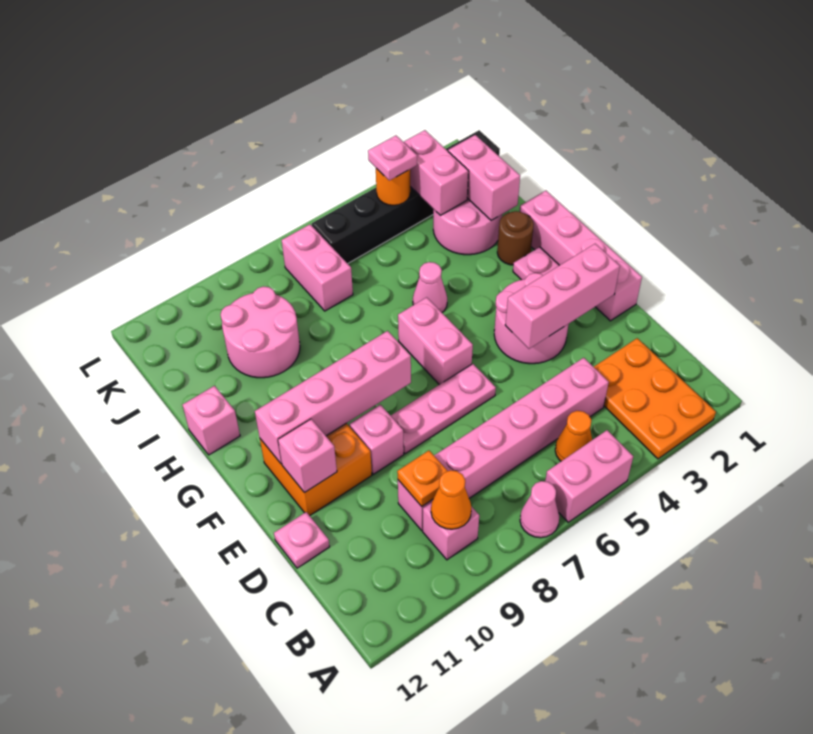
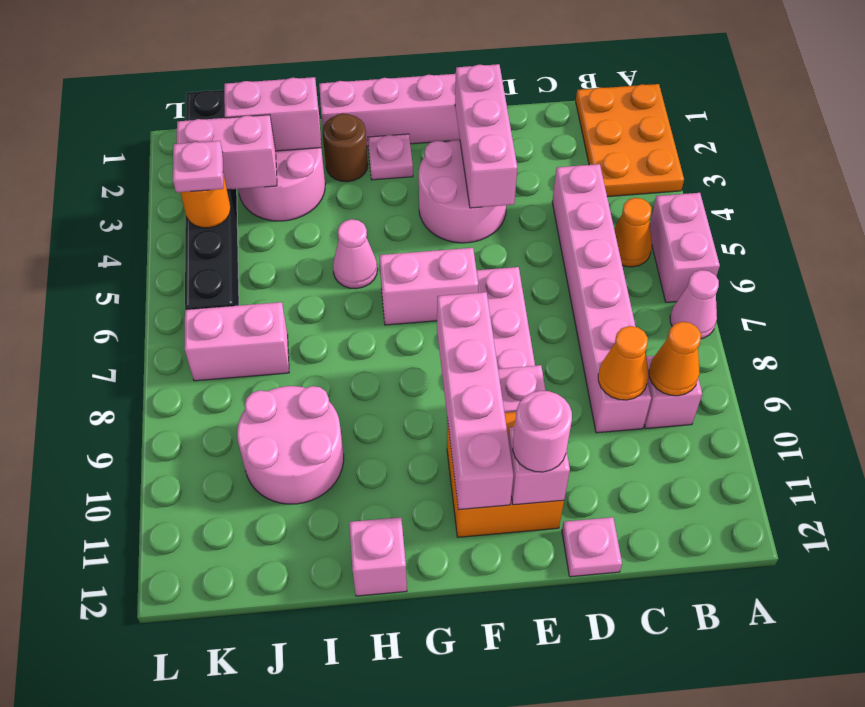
orange 2x3 plate [594,338,716,459] -> orange 2x3 plate turned to [576,84,684,197]
orange 1x1 plate [397,451,447,506] -> orange 1x1 cone [598,326,648,400]
none -> pink 1x1 round brick [513,391,572,472]

